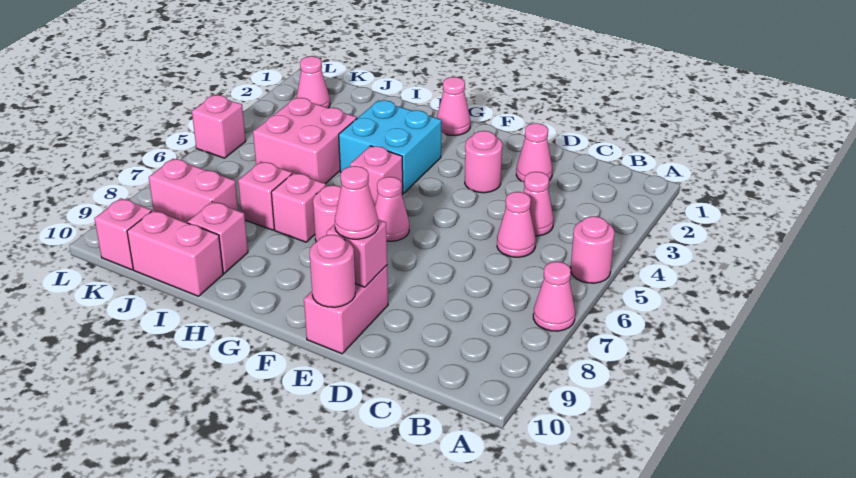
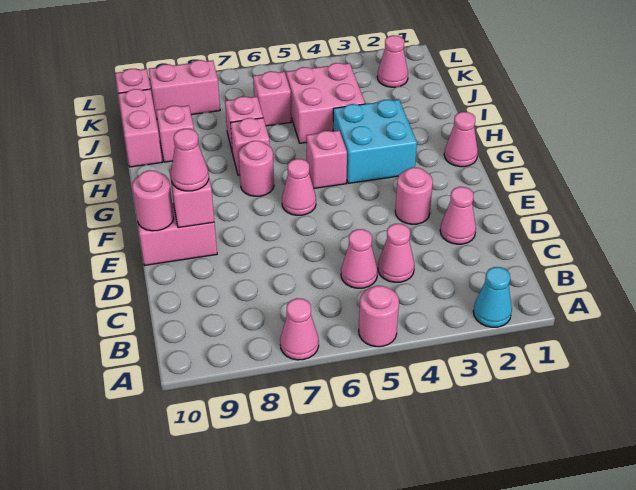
none -> cyan 1x1 cone [473,267,512,327]
pink 1x2 brick [149,159,238,223] -> pink 1x2 brick turned to [149,60,220,119]
pink 1x1 brick [192,95,246,158] -> pink 1x1 brick moved to [253,71,291,126]

